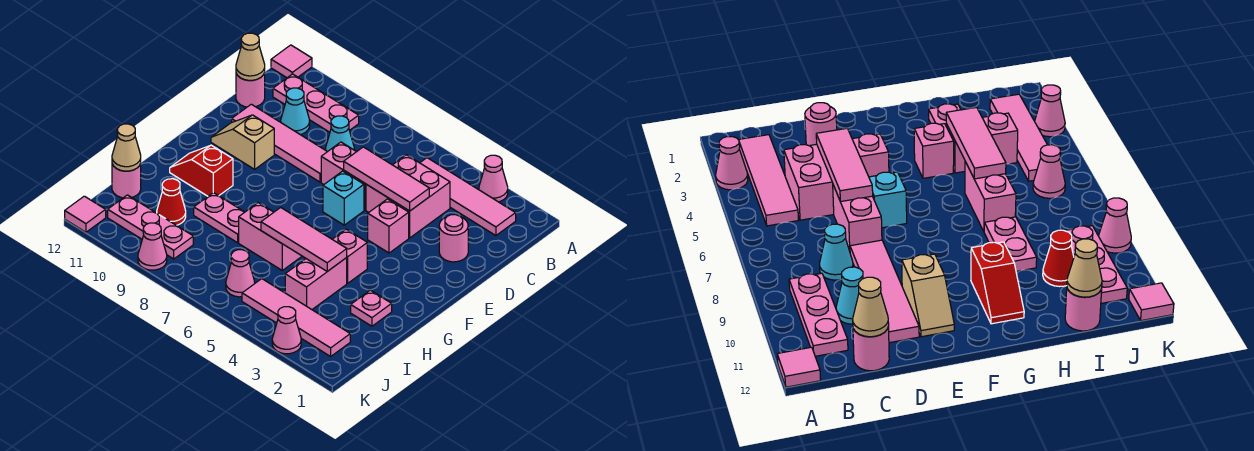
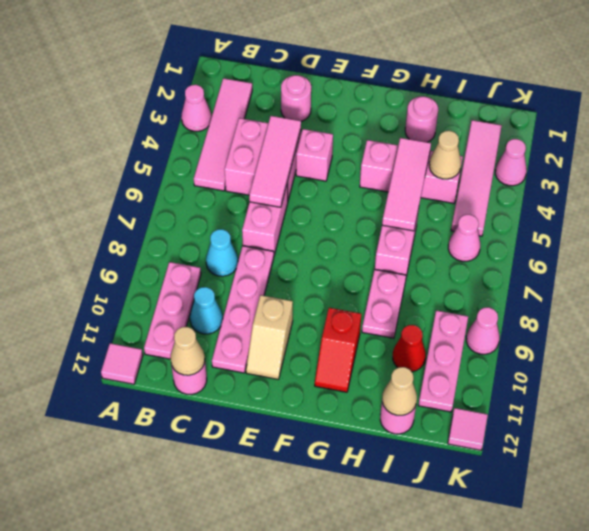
pink 1x4 tile [232,104,327,182] -> pink 1x4 plate [212,246,274,373]
cyan 1x1 brick [323,171,364,225] -> none
pink 1x1 plate [351,290,392,326] -> pink 1x1 round brick [405,96,438,142]
none -> tan 1x1 cone [429,131,461,179]

